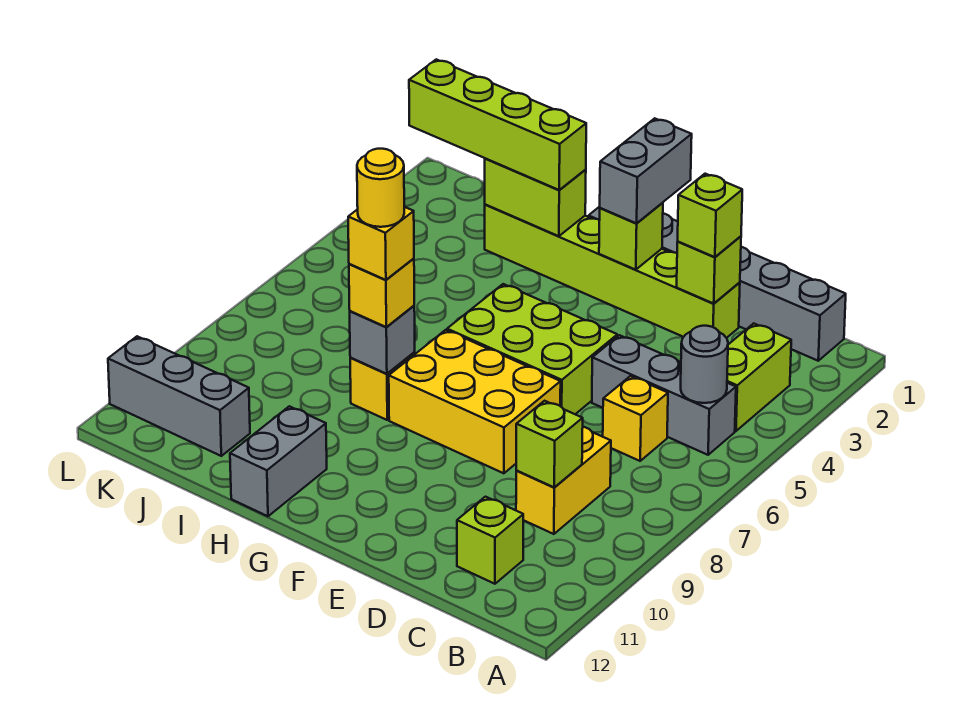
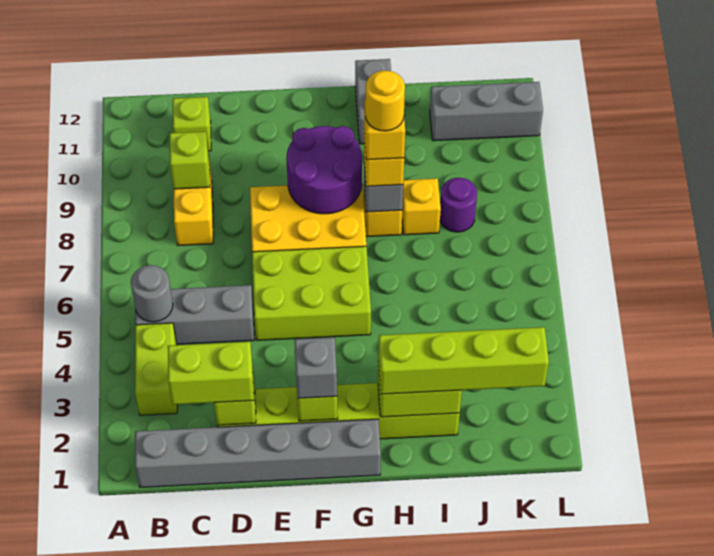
yellow 1x1 brick [603,376,668,461] -> yellow 1x1 brick moved to [402,178,441,235]
lime 1x1 brick [678,174,742,257] -> lime 1x2 brick [168,342,254,405]
grey 1x2 brick [600,118,692,223] -> grey 1x1 brick [295,337,337,398]
none -> purple 2x2 round brick [286,126,362,214]
none -> purple 1x1 round brick [440,178,477,232]

